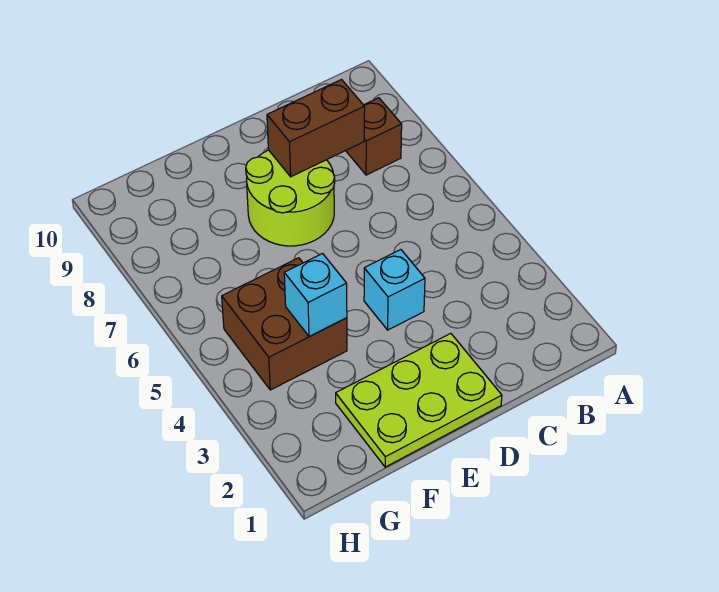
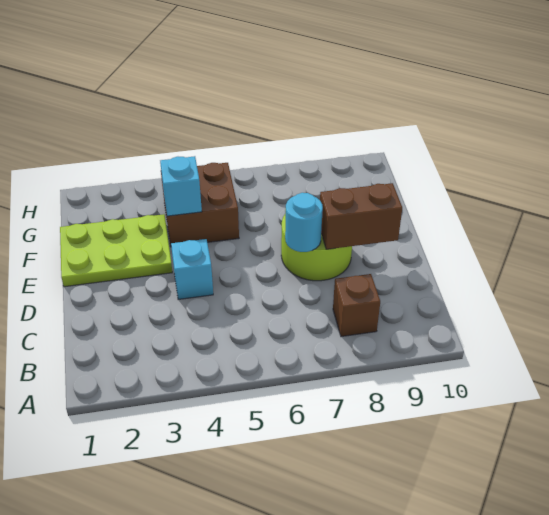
brown 1x2 brick [267,80,365,177] -> brown 1x2 brick turned to [320,183,402,249]
lime 2x3 plate [336,333,502,467] -> lime 2x3 plate turned to [60,214,172,287]
none -> cyan 1x1 round brick [285,193,323,252]

